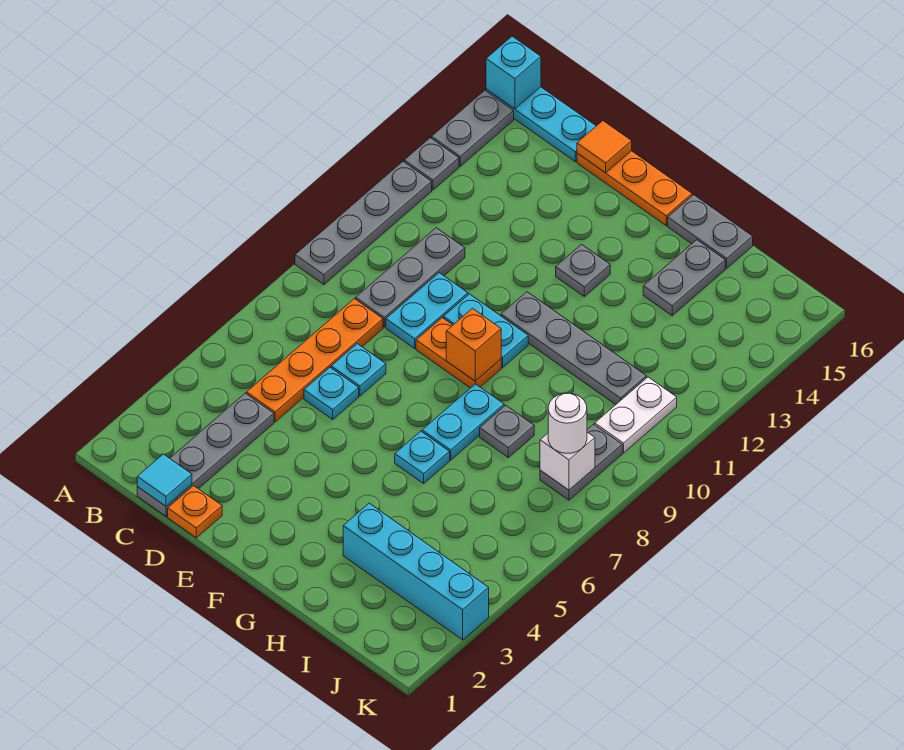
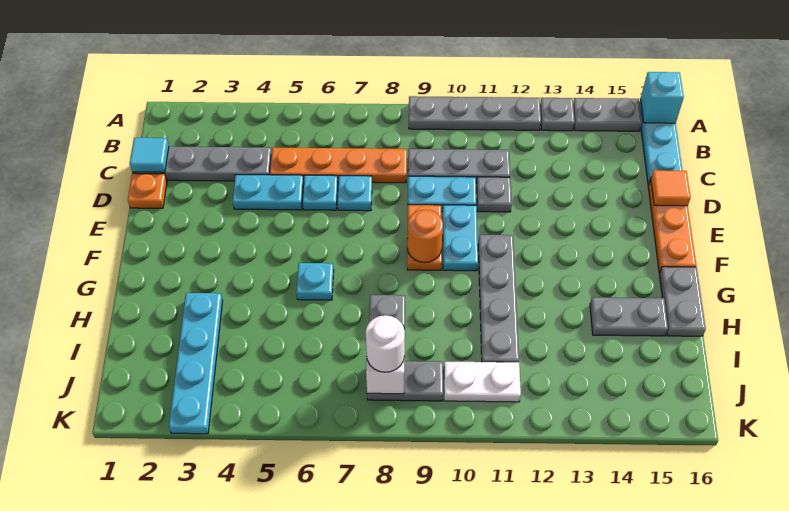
orange 1x1 brick [446,308,501,381] -> orange 1x1 round brick [407,210,443,263]
grey 1x1 plate [556,244,610,296] -> grey 1x1 plate moved to [477,177,512,212]
cyan 1x2 plate [422,384,504,460] -> cyan 1x2 plate moved to [233,175,304,210]
cyan 1x4 brick [343,503,489,640] -> cyan 1x4 plate [169,293,223,434]

